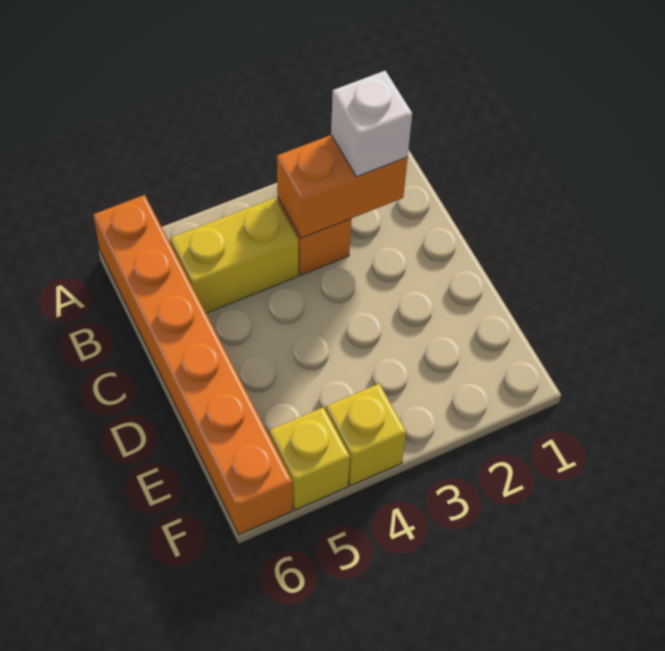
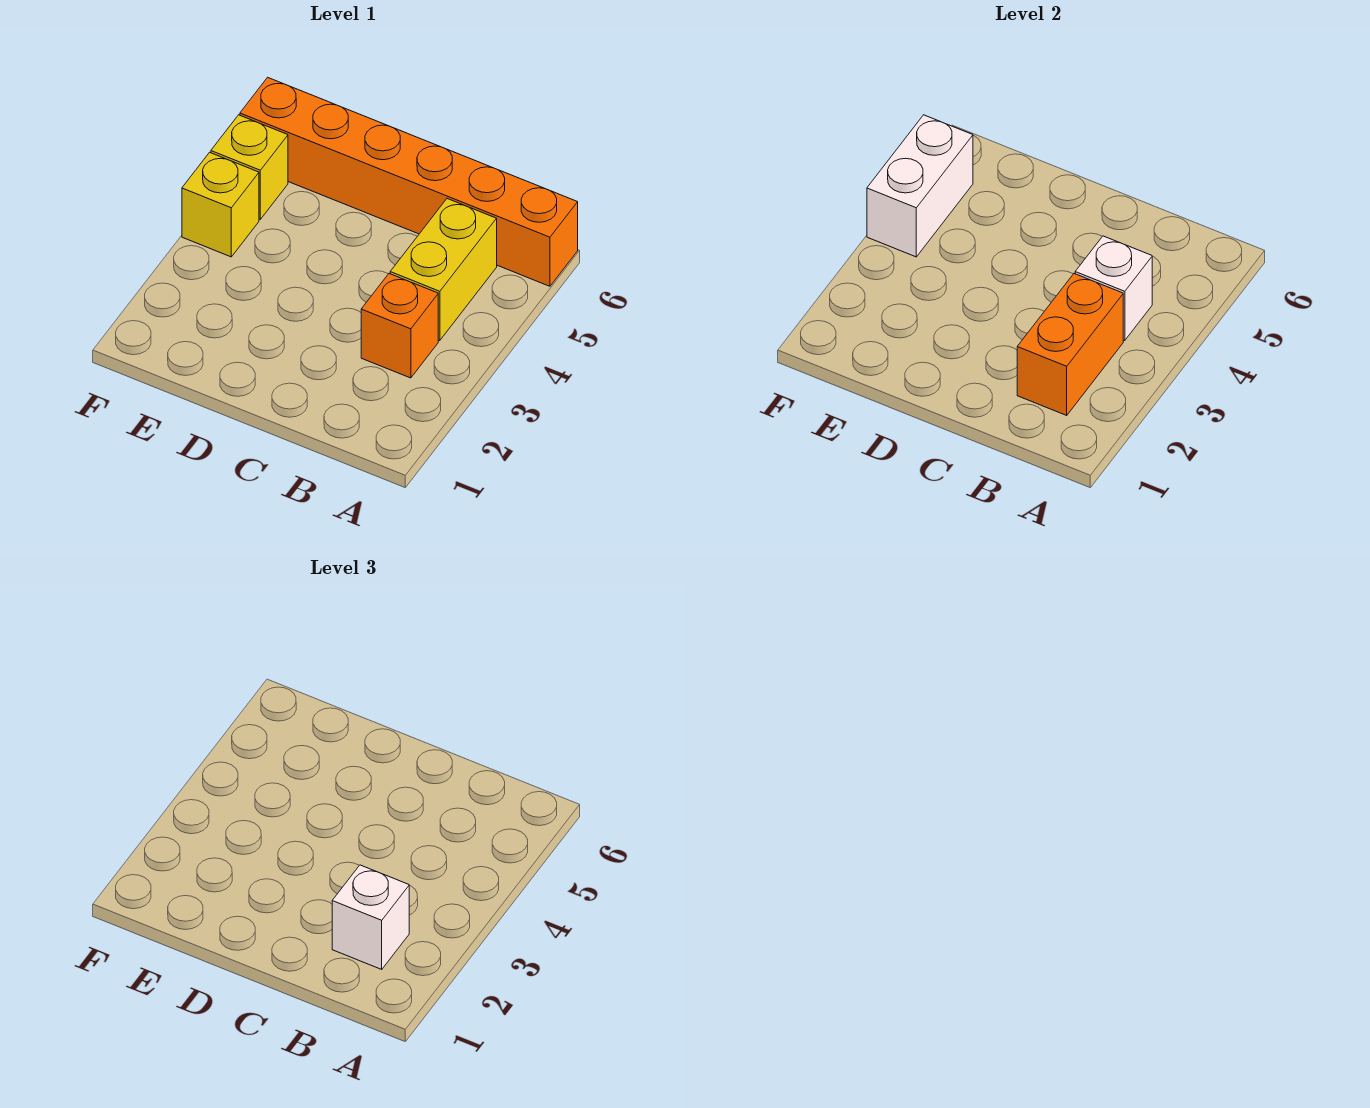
none -> white 1x1 brick [1075,236,1152,341]
none -> white 1x2 brick [867,115,973,257]

